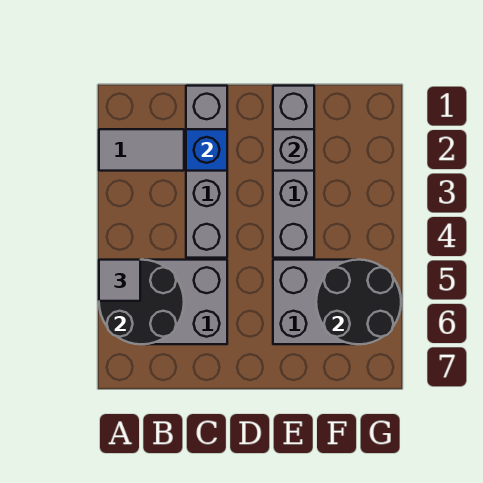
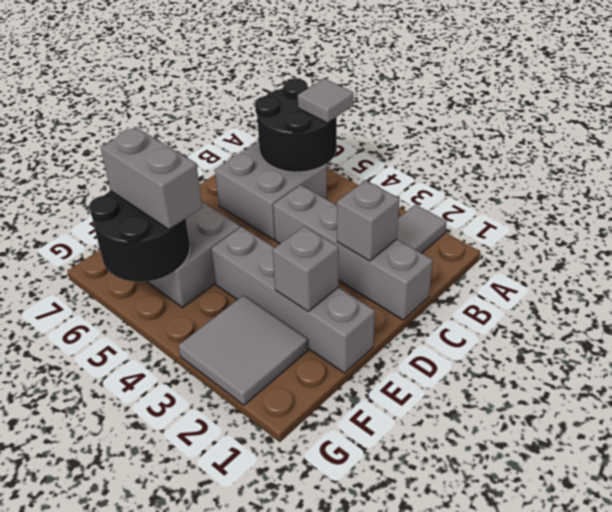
blue 1x1 brick [186,129,227,171] -> grey 1x1 brick [337,180,399,261]
none -> grey 2x2 tile [178,295,308,405]
none -> grey 1x2 brick [101,127,202,229]

